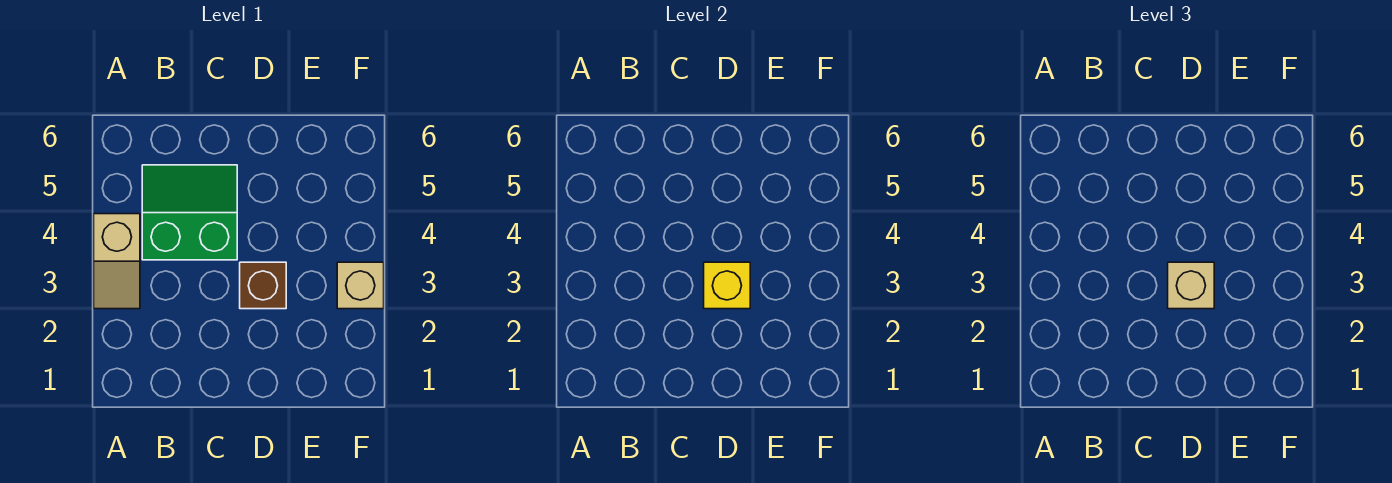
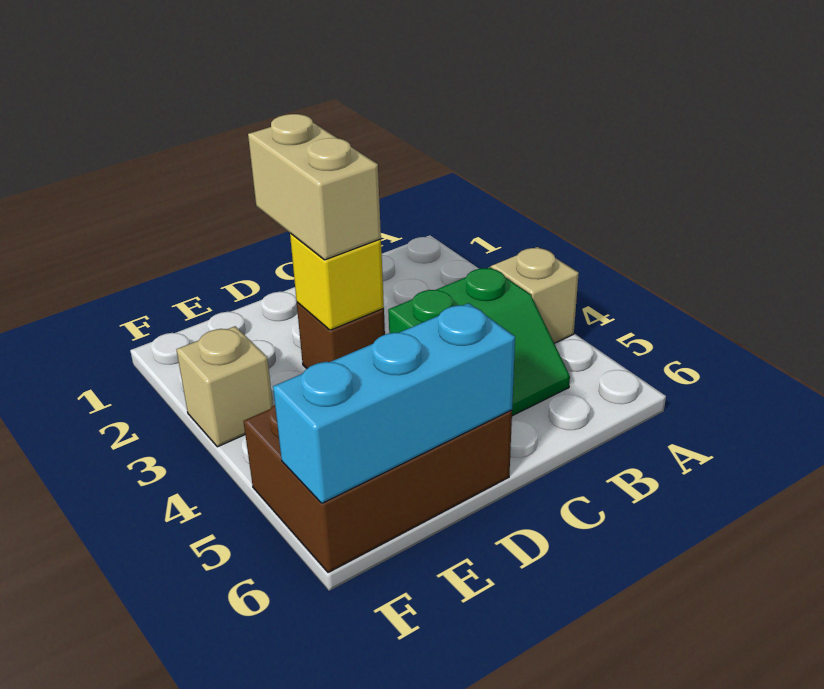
tan 1x1 brick [1168,262,1214,309] -> tan 1x2 brick [248,114,381,260]
none -> brown 2x3 brick [244,405,512,573]
none -> cyan 1x3 brick [273,303,515,503]

